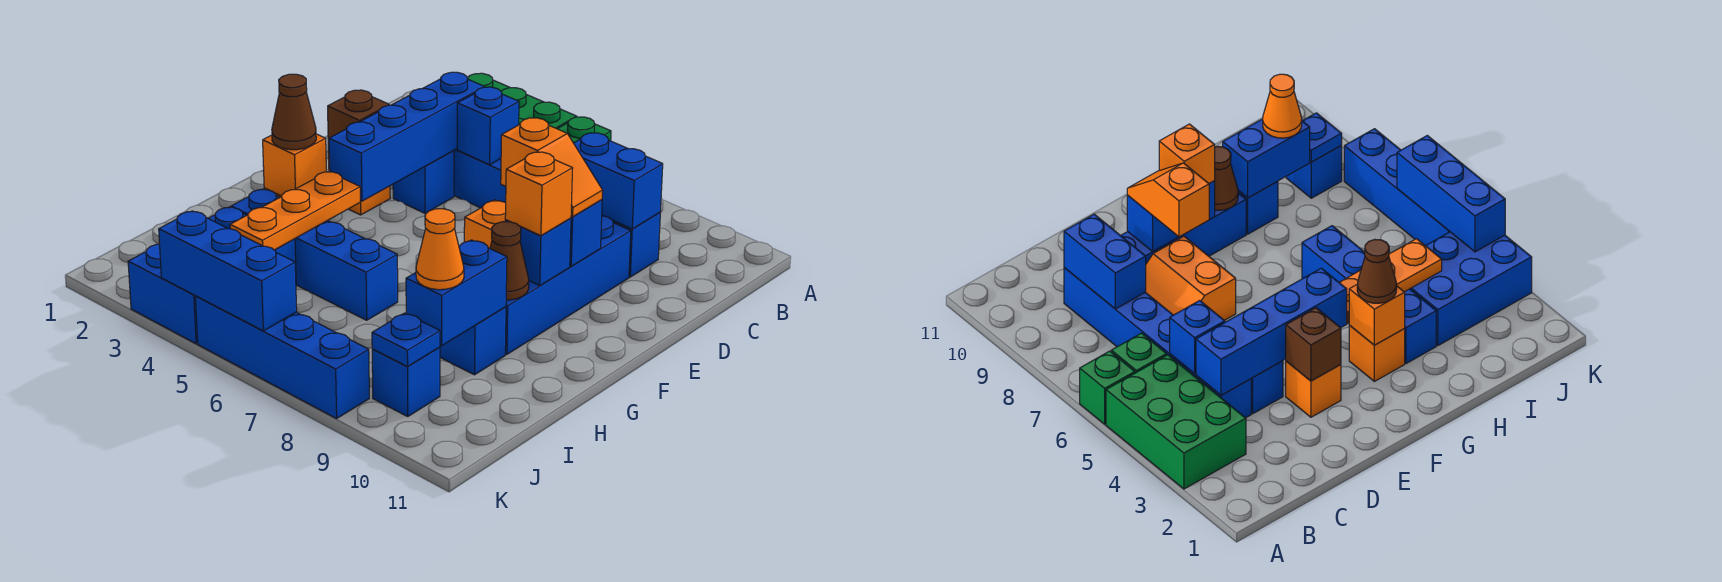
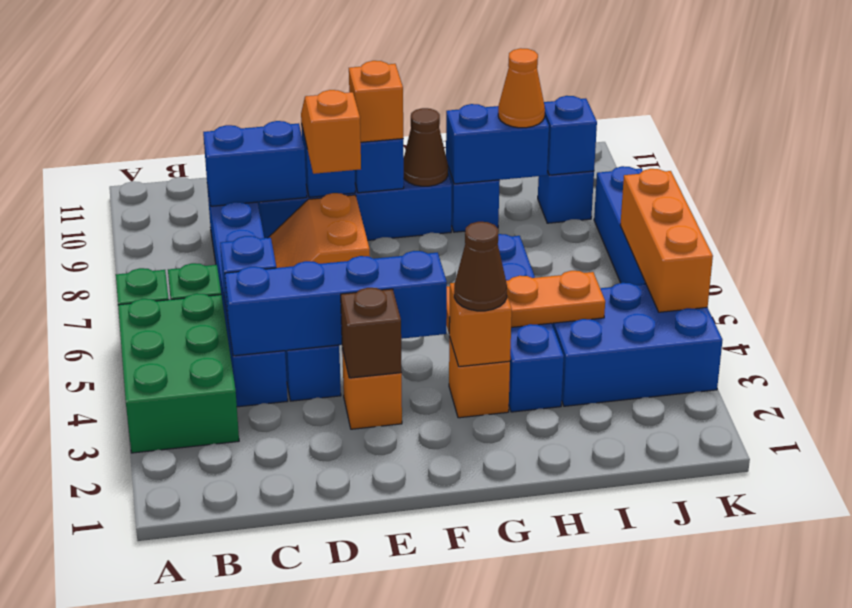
blue 1x2 brick [574,133,663,229] -> blue 1x2 brick turned to [203,121,307,206]
blue 1x1 plate [372,313,440,367] -> blue 1x1 brick [544,96,597,175]
blue 1x3 brick [159,211,297,331] -> orange 1x3 brick [620,169,713,312]

